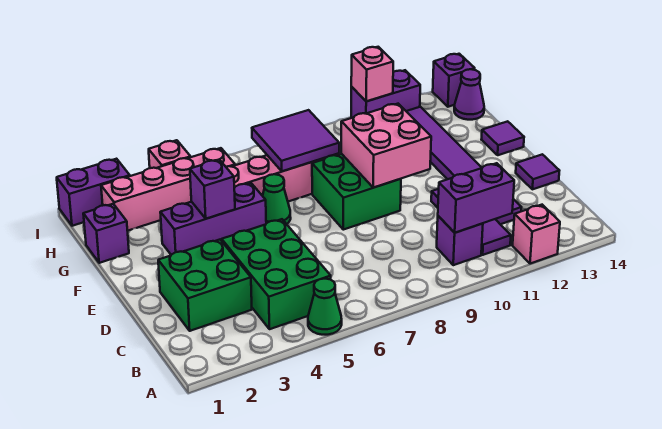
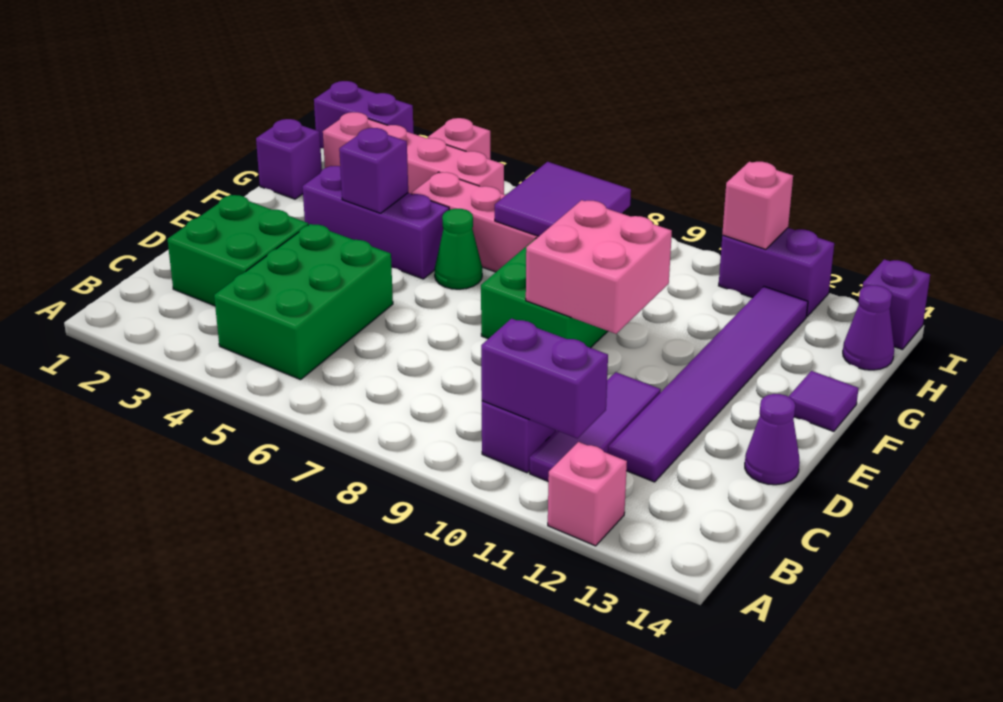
green 1x1 cone [308,279,342,335] -> none
purple 1x1 tile [516,154,559,189] -> purple 1x1 cone [745,394,800,485]

